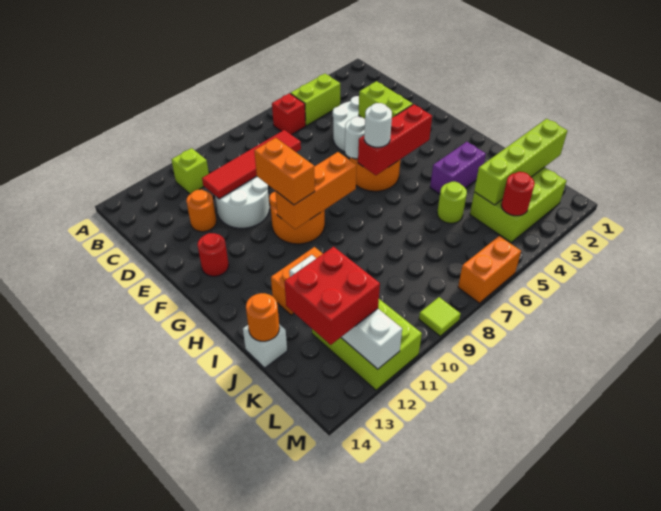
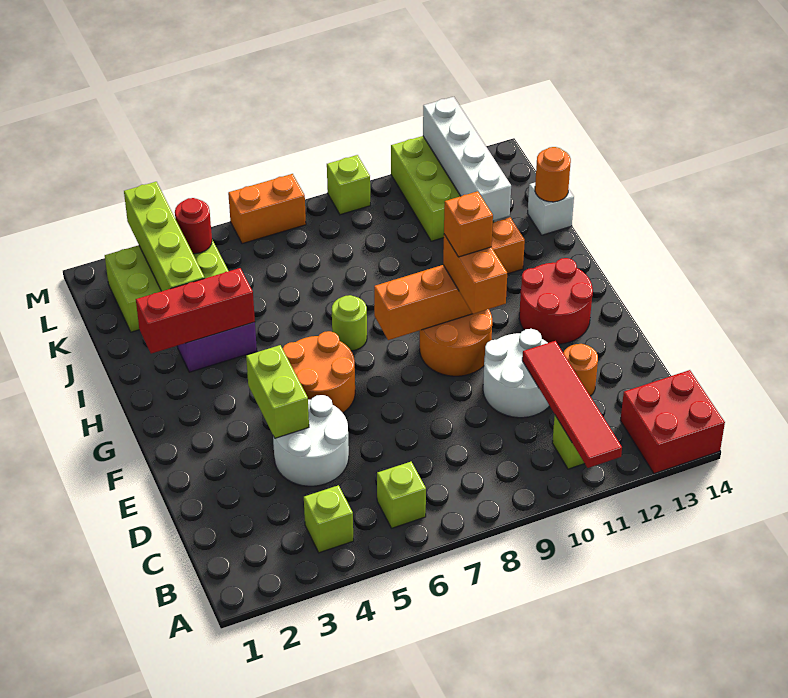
lime 1x2 brick [290,74,340,126] -> lime 1x1 brick [304,485,353,553]
red 1x1 brick [272,93,306,135] -> lime 1x1 brick [377,462,426,528]
red 1x4 tile [202,130,301,199] -> red 1x4 tile turned to [522,341,622,468]
white 1x1 round brick [345,117,365,159] -> none
red 1x1 round brick [198,233,229,276] -> red 2x2 round brick [519,258,593,344]
red 1x3 brick [358,104,432,175] -> red 1x3 brick moved to [136,268,255,354]
white 1x1 round brick [364,103,392,147] -> none
none -> orange 1x1 brick [444,191,493,257]
lime 1x1 round brick [437,182,467,223] -> lime 1x1 round brick moved to [332,295,367,351]
lime 1x4 brick [474,119,567,205] -> lime 1x4 brick turned to [124,182,205,291]
red 2x2 brick [284,247,380,345] -> red 2x2 brick moved to [620,370,725,474]
lime 1x1 tile [419,297,461,336] -> lime 1x1 brick [327,155,370,215]

